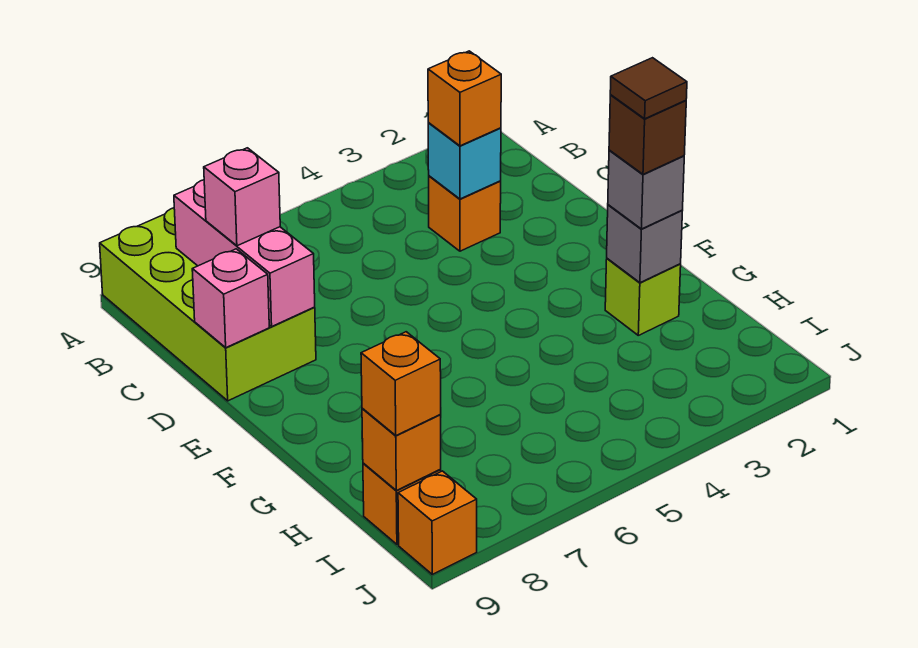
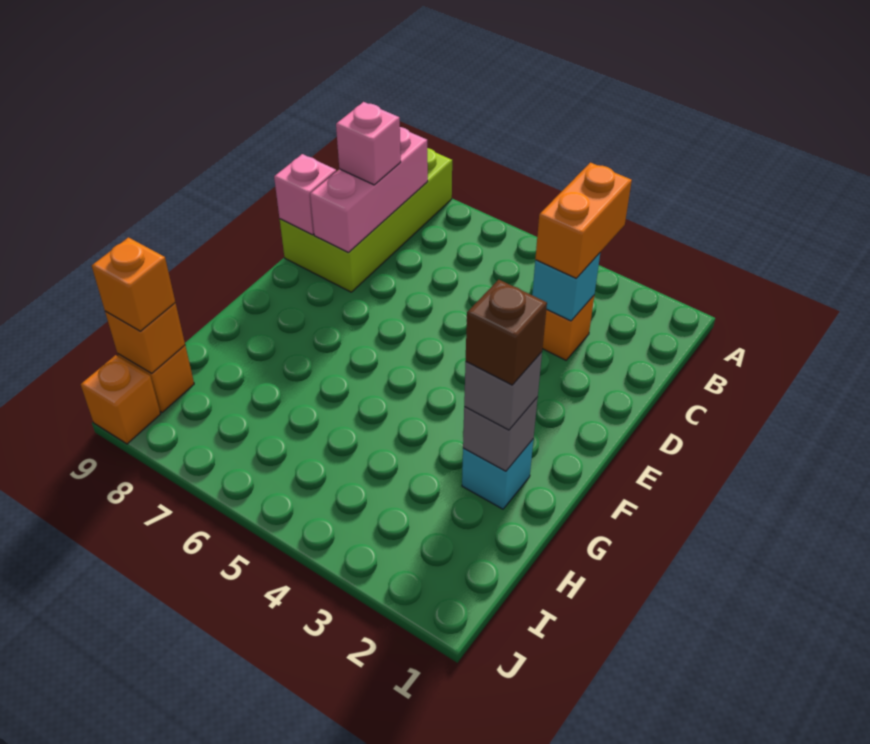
orange 1x1 brick [428,51,501,146] -> orange 1x2 brick [535,163,632,278]
lime 1x1 brick [605,259,681,335] -> cyan 1x1 brick [462,440,533,509]
brown 1x1 tile [610,58,687,119] -> none

